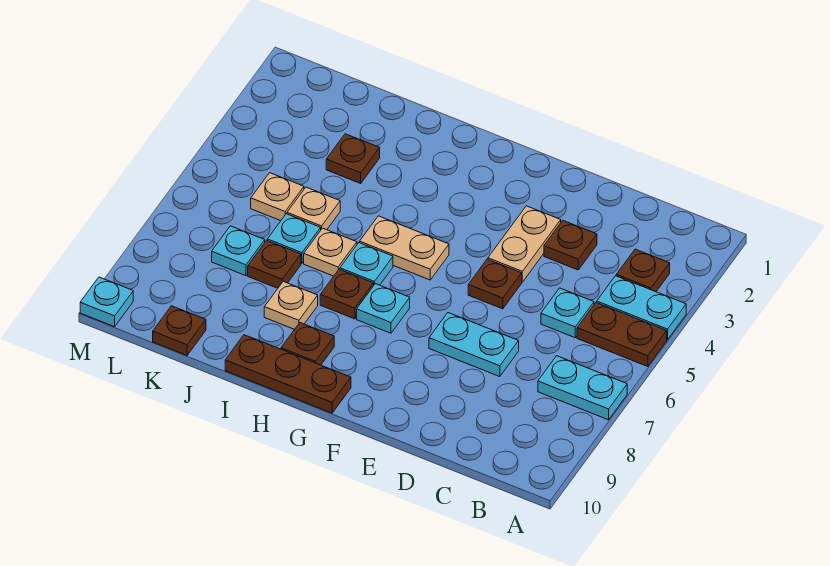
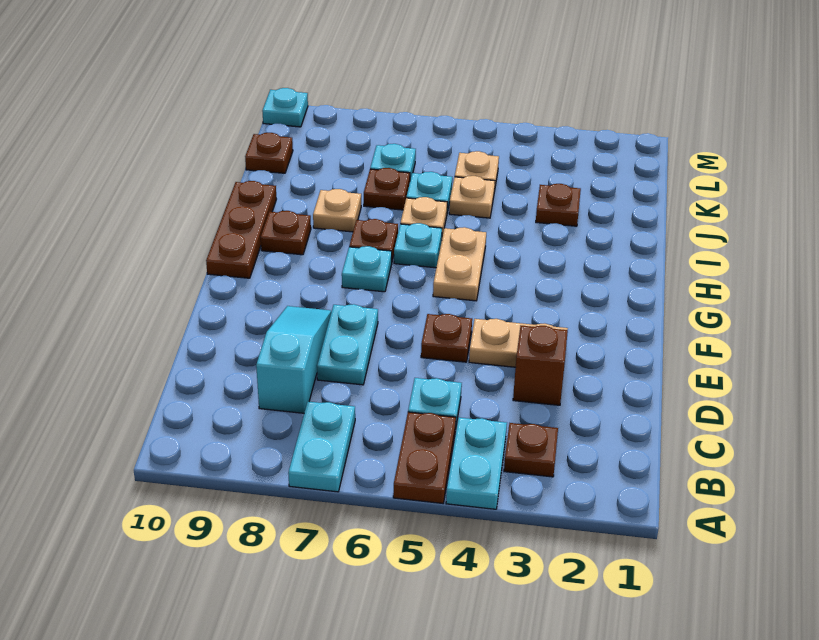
none -> cyan 1x3 slope [256,306,331,413]
brown 1x1 plate [544,220,597,270] -> brown 1x1 brick [513,326,568,405]

